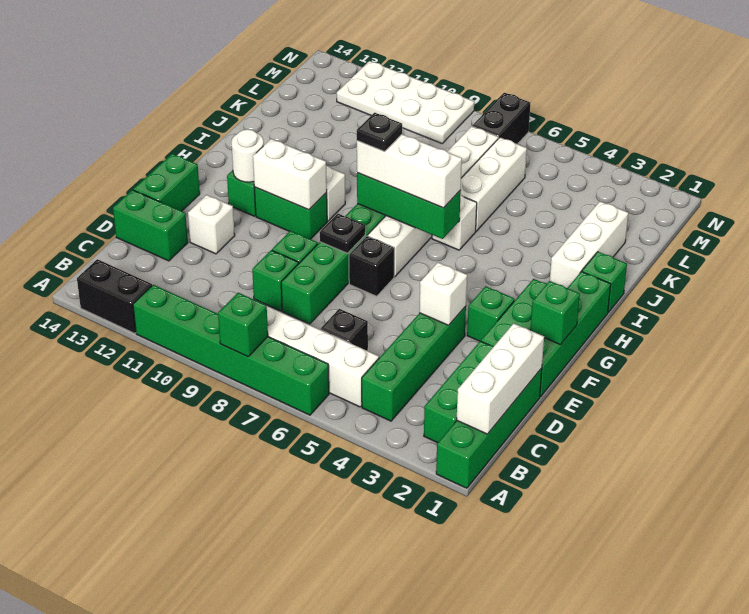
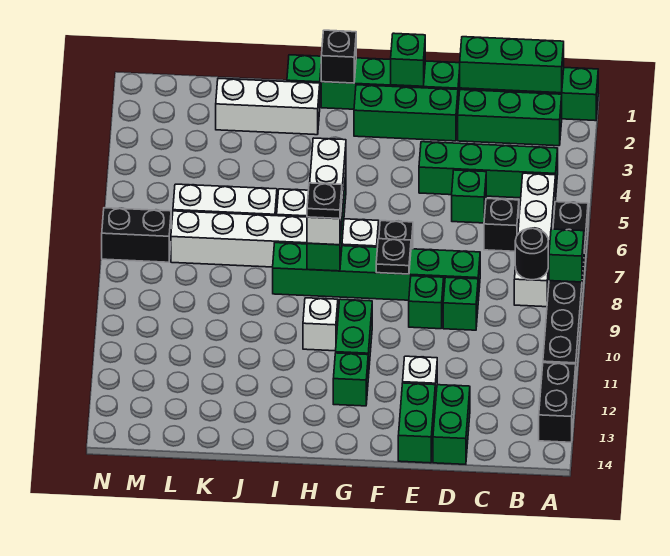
green 1x6 brick [133,285,329,415] -> black 1x6 brick [543,202,588,380]
white 1x3 brick [457,323,544,434] -> green 1x3 brick [460,37,564,93]
none -> black 1x1 round brick [515,228,548,280]
white 1x1 brick [419,262,467,325] -> none
green 1x2 brick [133,154,200,211] -> green 1x2 brick turned to [398,383,435,463]
green 1x1 brick [467,286,515,341] -> green 1x1 brick moved to [452,170,486,223]
white 1x2 brick [253,139,327,210] -> none
white 1x1 round brick [231,129,264,182] -> none
none -> black 1x1 brick [321,30,356,83]
white 2x4 plate [337,61,474,143] -> none

